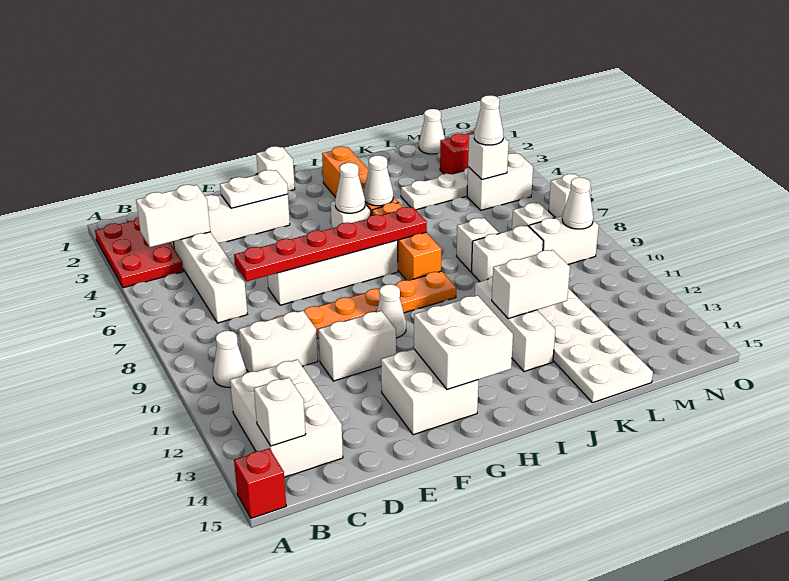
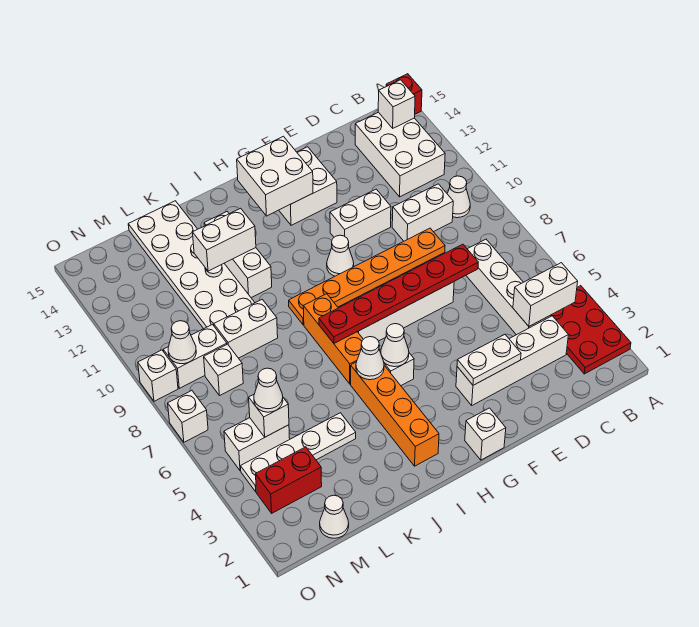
white 1x1 brick [456,218,499,272] -> white 1x1 brick moved to [138,350,178,401]

